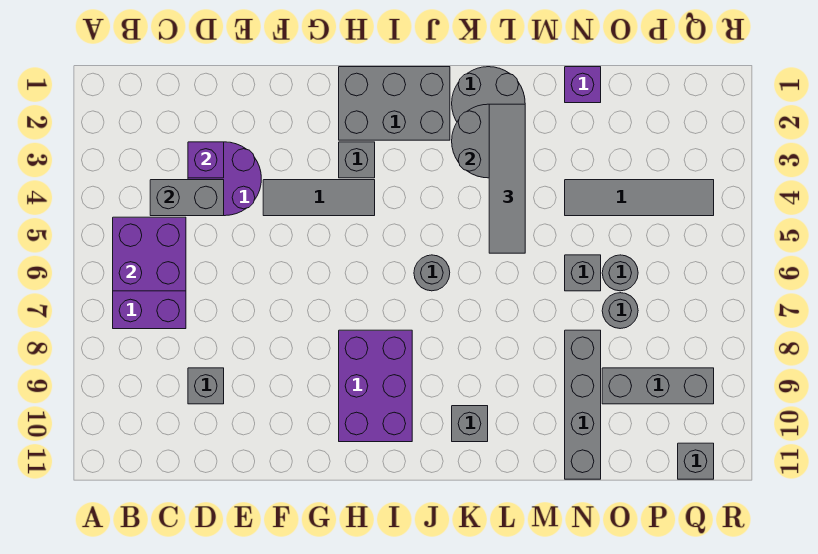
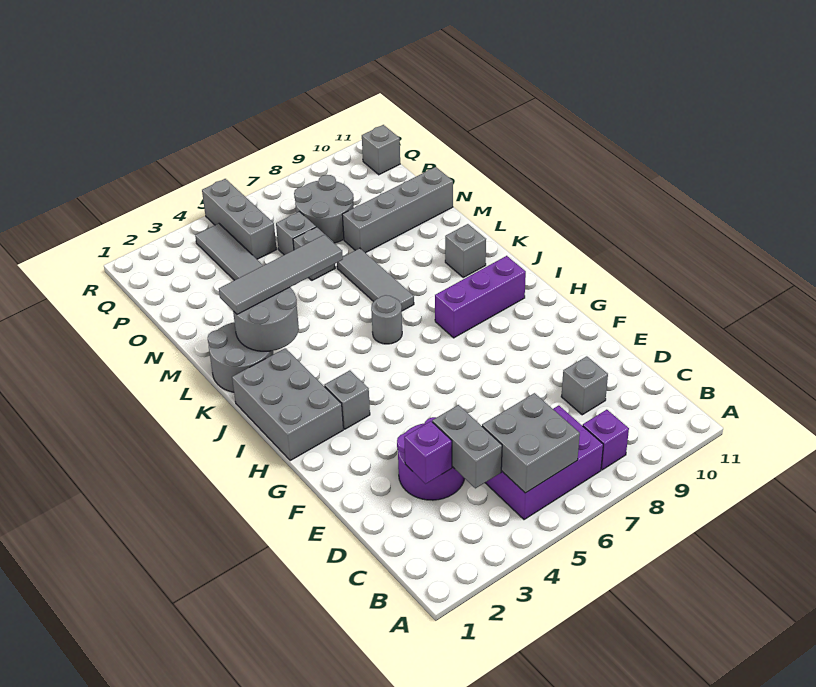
purple 2x2 brick [113,217,186,291] -> grey 2x2 brick [482,393,580,493]
grey 1x3 tile [263,180,375,216] -> grey 1x3 tile moved to [337,248,414,311]
purple 2x3 brick [339,330,412,442] -> purple 1x3 brick [435,256,526,338]
purple 1x1 brick [565,67,601,103] -> purple 1x1 brick moved to [583,410,629,470]
grey 1x1 round brick [602,255,638,291] -> grey 1x1 brick [276,212,316,255]
grey 1x1 round brick [602,293,638,329] -> grey 2x2 round brick [294,175,354,243]
grey 1x3 brick [602,368,714,404] -> grey 1x3 brick moved to [202,179,277,259]

